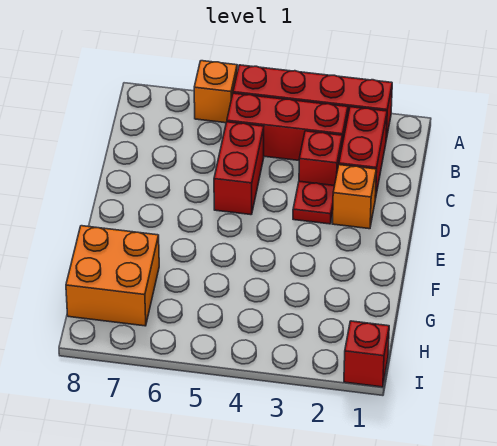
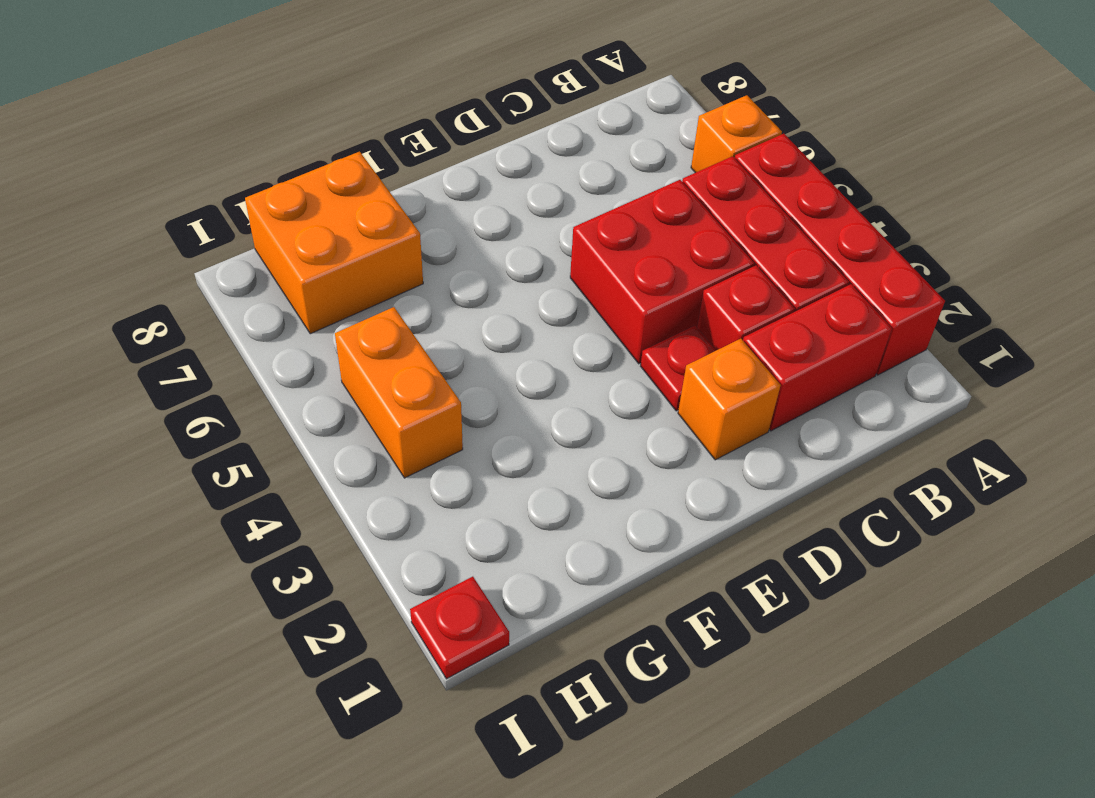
red 1x2 brick [214,122,264,215] -> red 2x2 brick [570,180,754,364]
none -> orange 1x2 brick [335,307,463,478]
red 1x1 brick [344,321,389,387] -> red 1x1 plate [410,577,509,679]

